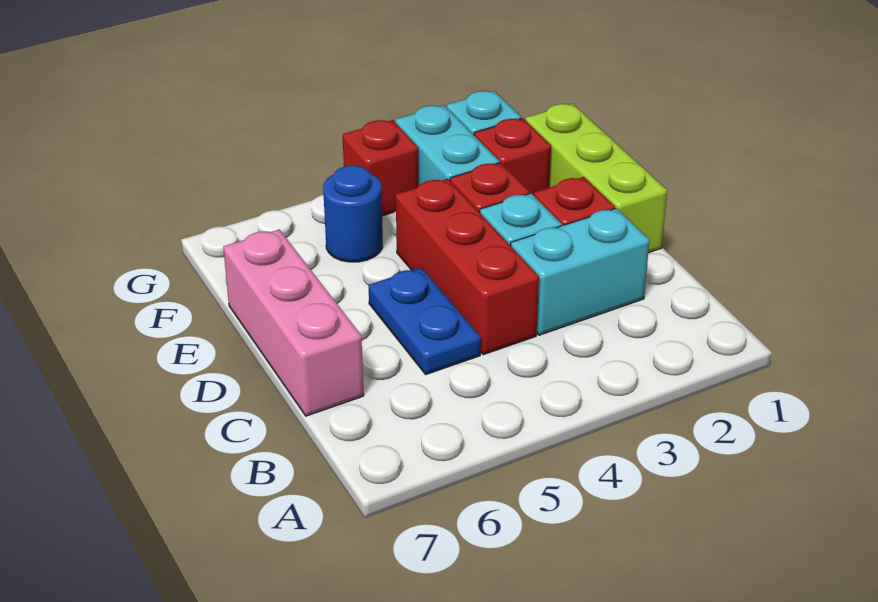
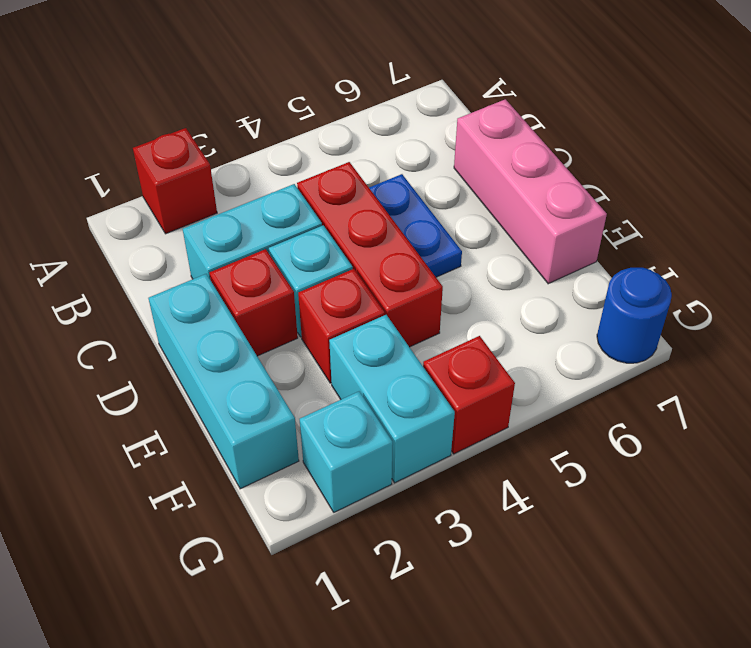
lime 1x3 brick [525,104,667,253] -> cyan 1x3 brick [149,274,299,489]
red 1x1 brick [474,118,551,196] -> red 1x1 brick moved to [133,128,217,234]
blue 1x1 round brick [323,165,383,262] -> blue 1x1 round brick moved to [597,268,672,363]

